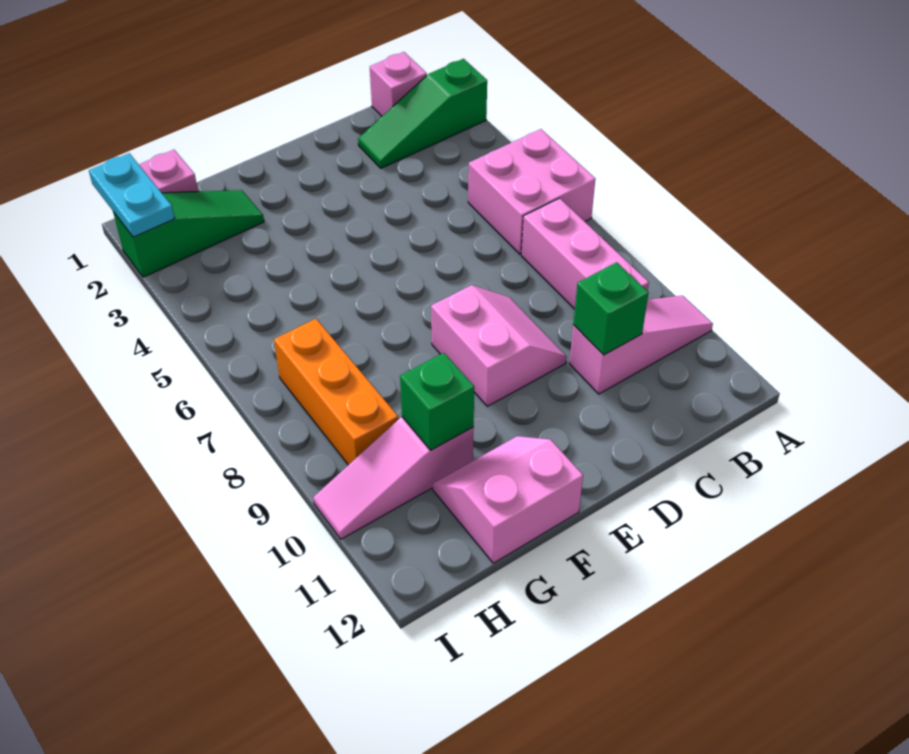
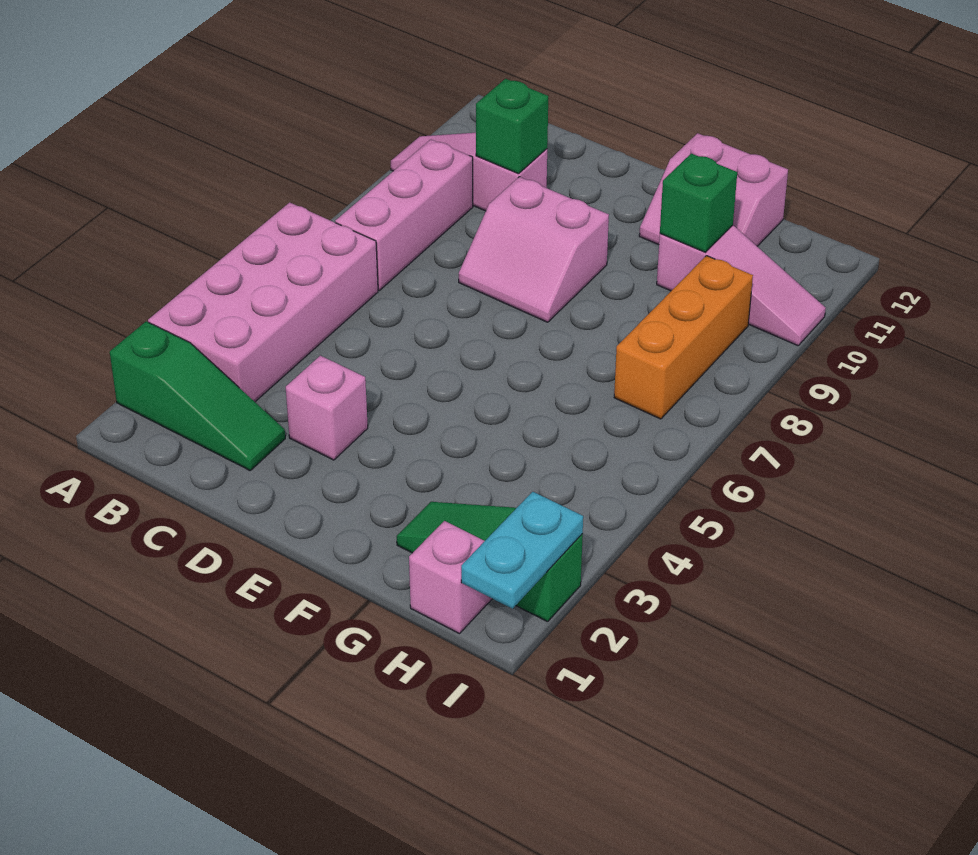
pink 2x2 brick [468,129,595,254] -> pink 2x4 brick [148,202,378,402]
pink 1x1 brick [370,52,427,116] -> pink 1x1 brick moved to [286,356,368,460]
pink 2x2 slope [431,285,567,406] -> pink 2x2 slope turned to [459,177,609,322]

